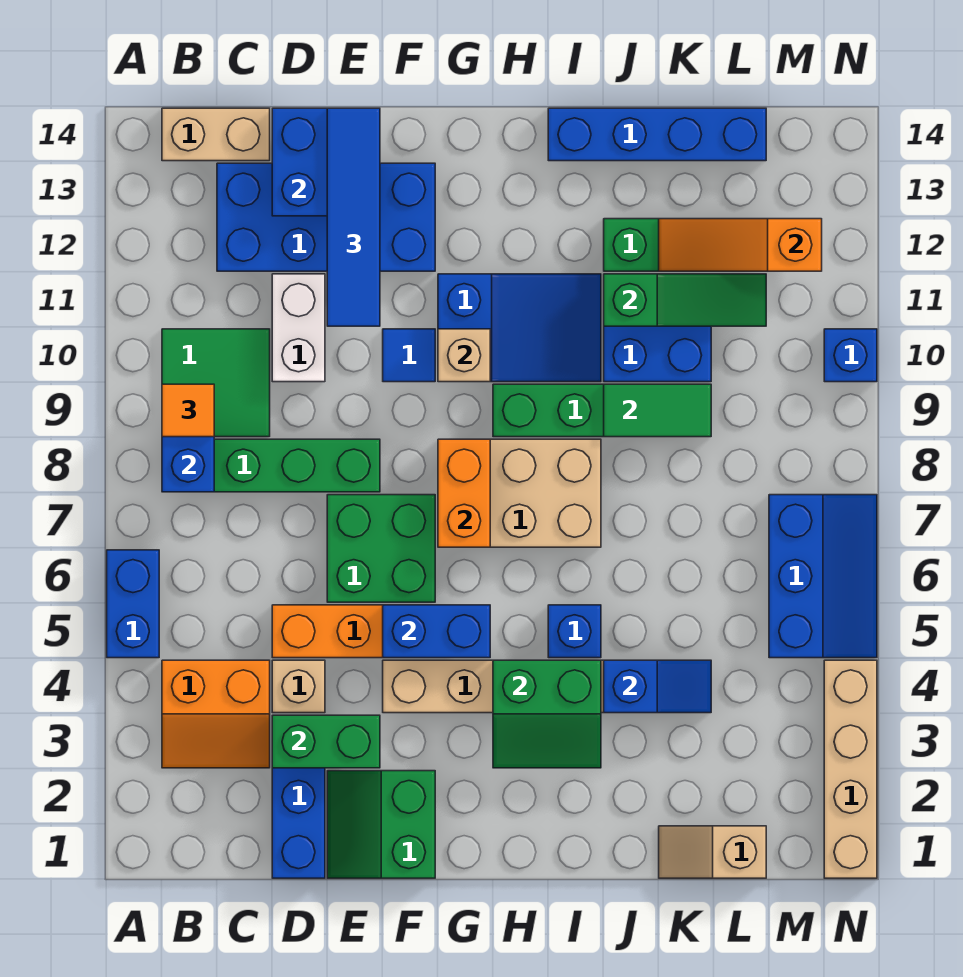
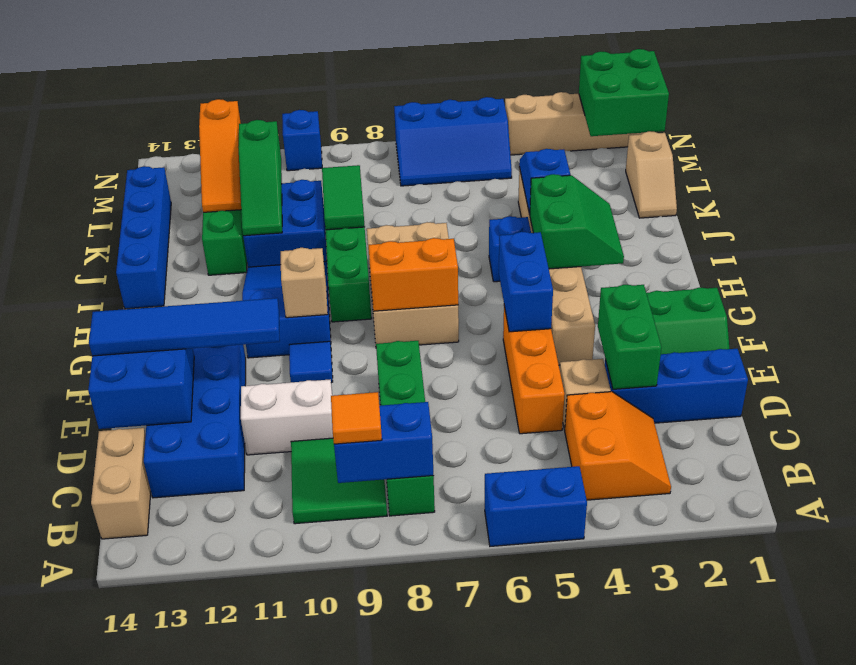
green 2x2 brick [327,495,435,602] -> green 2x2 brick moved to [579,49,669,136]
green 1x3 slope [604,274,766,326] -> green 1x3 slope turned to [239,120,282,236]
blue 2x3 slope [769,495,877,658] -> blue 2x3 slope turned to [394,97,512,186]

